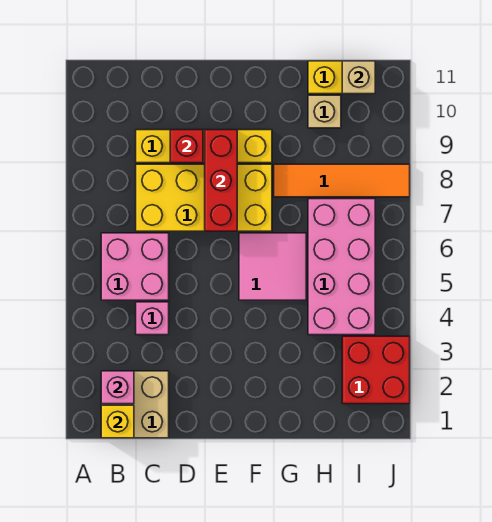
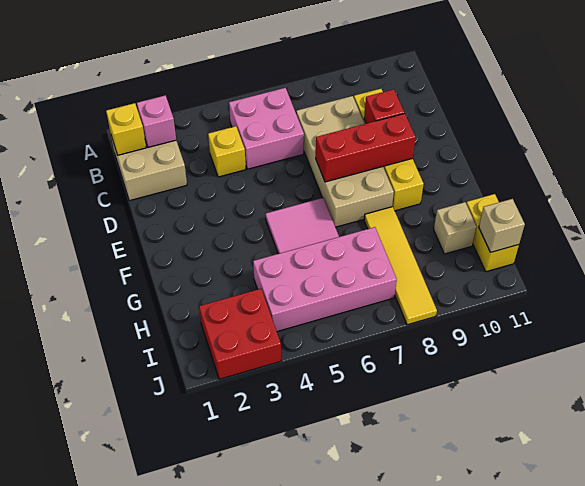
pink 1x1 brick [136,302,169,335] -> yellow 1x1 brick [208,126,246,177]
yellow 2x4 brick [136,164,272,231] -> tan 2x4 brick [296,96,394,227]
orange 1x4 tile [274,164,410,197] -> yellow 1x4 tile [364,207,437,325]

